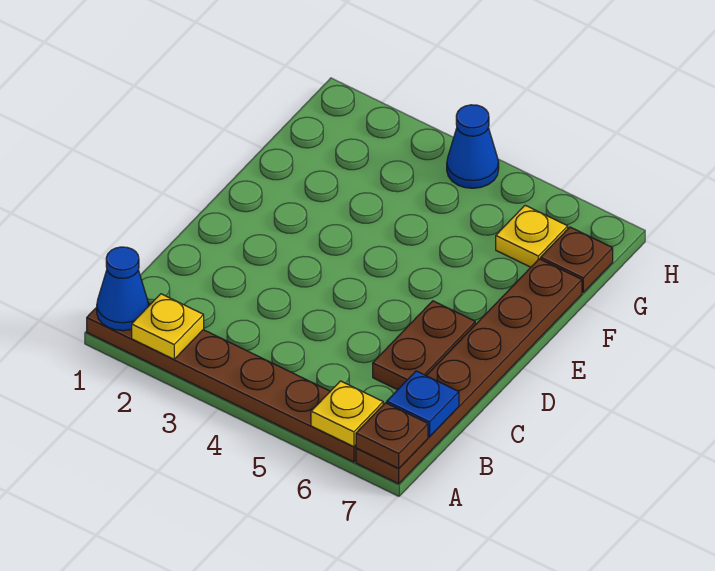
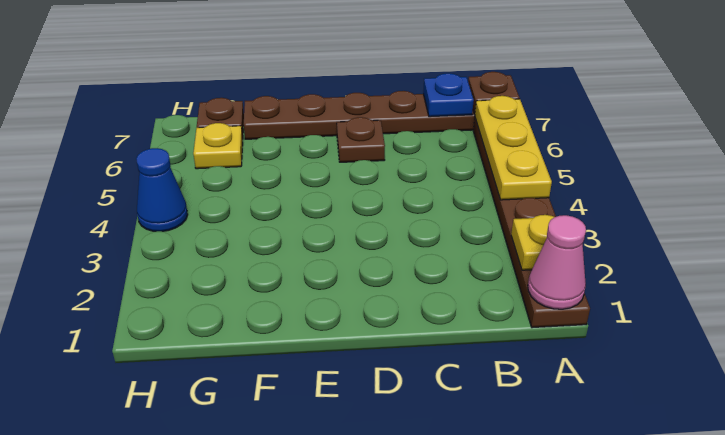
blue 1x1 cone [97,247,149,331] -> pink 1x1 cone [528,215,586,309]
yellow 1x1 plate [311,381,383,447] -> yellow 1x3 plate [475,96,552,200]
brown 1x2 plate [373,301,475,390] -> brown 1x1 plate [337,117,385,162]

